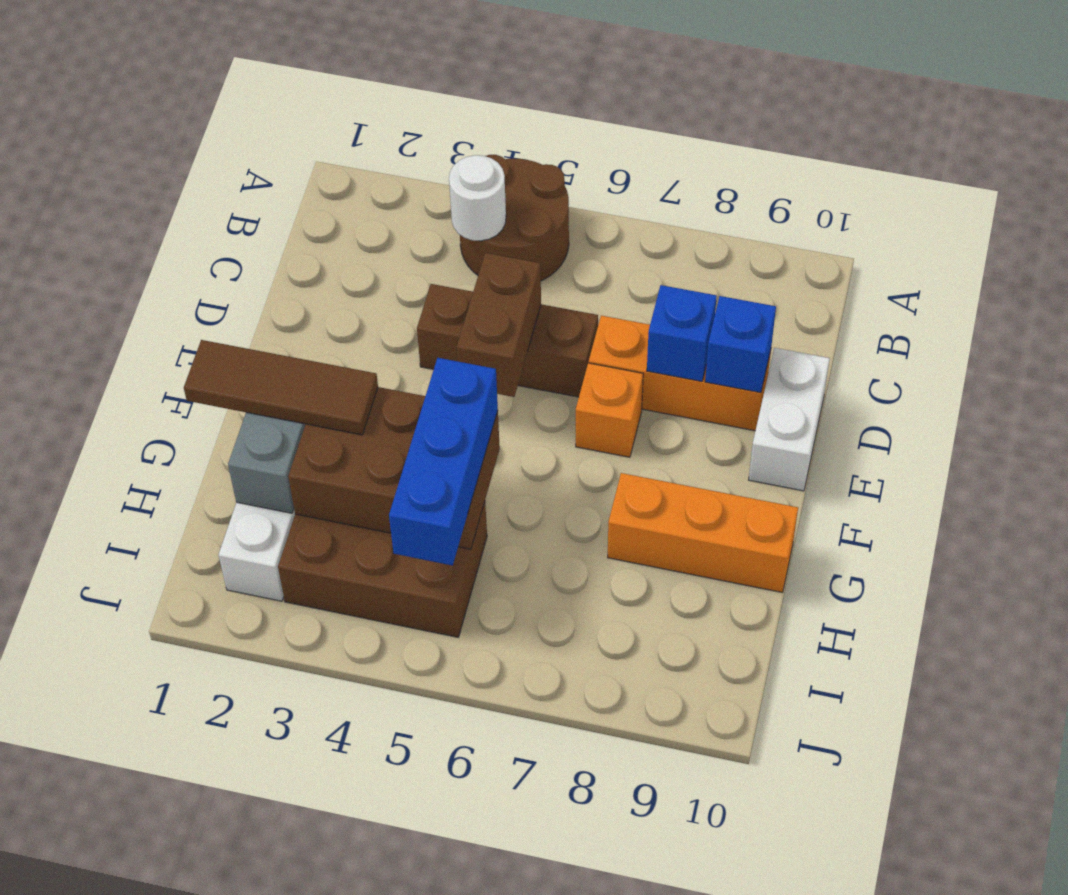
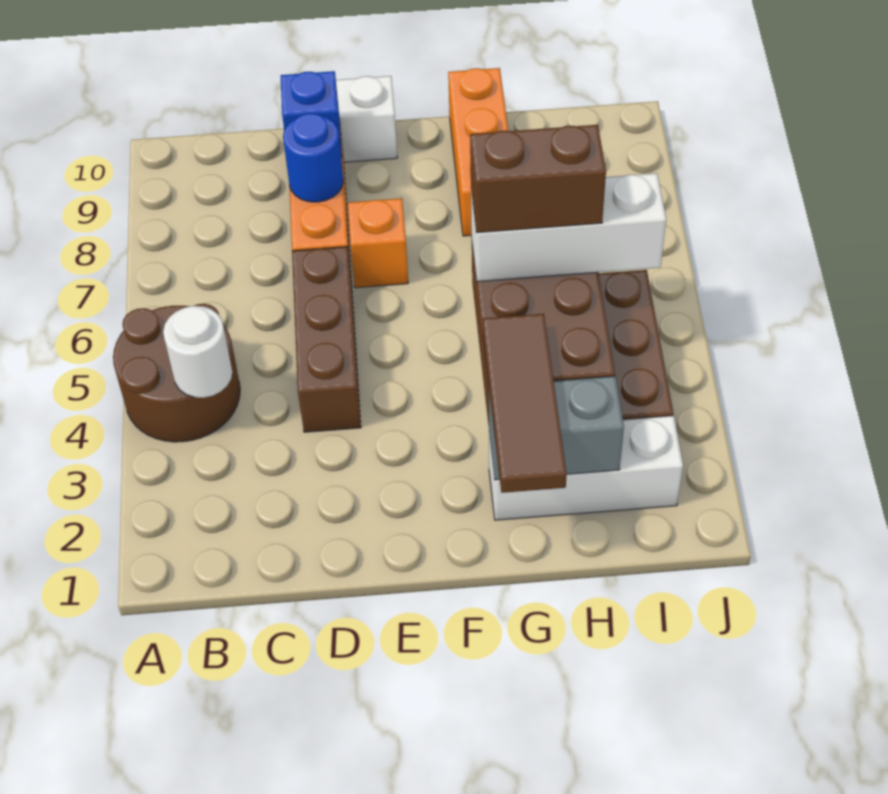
brown 1x2 brick [457,253,541,397] -> brown 1x2 brick moved to [470,125,606,233]
blue 1x1 brick [647,285,717,381] -> blue 1x1 round brick [283,113,343,202]
blue 1x3 brick [389,358,498,566] -> white 1x3 brick [471,173,666,282]

